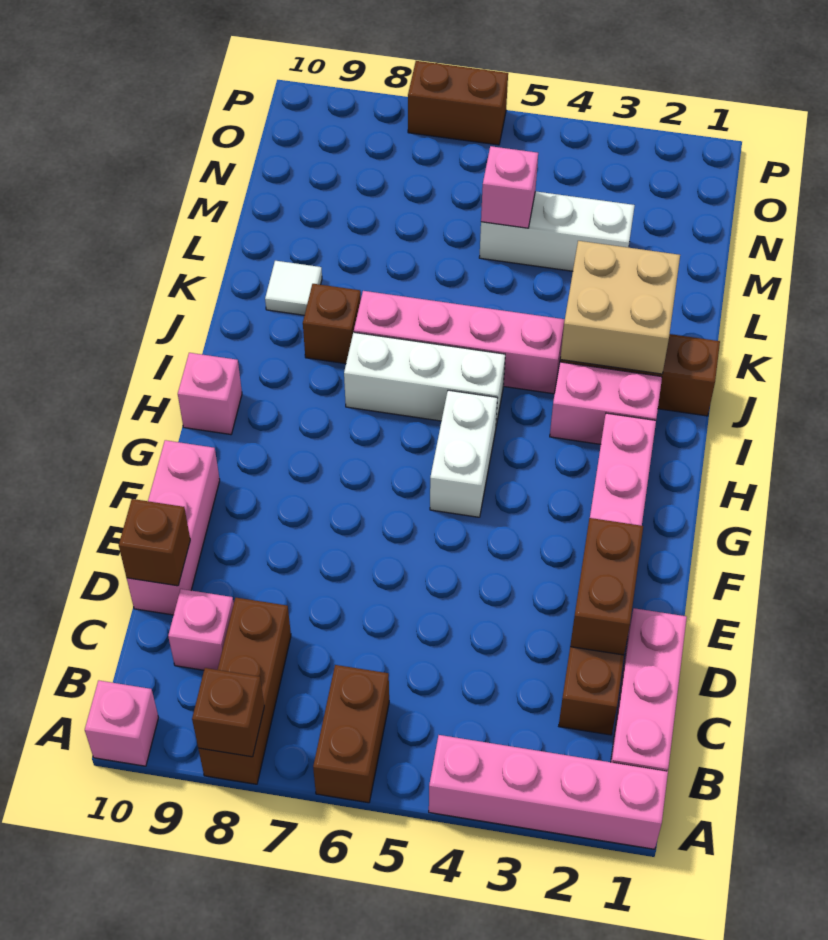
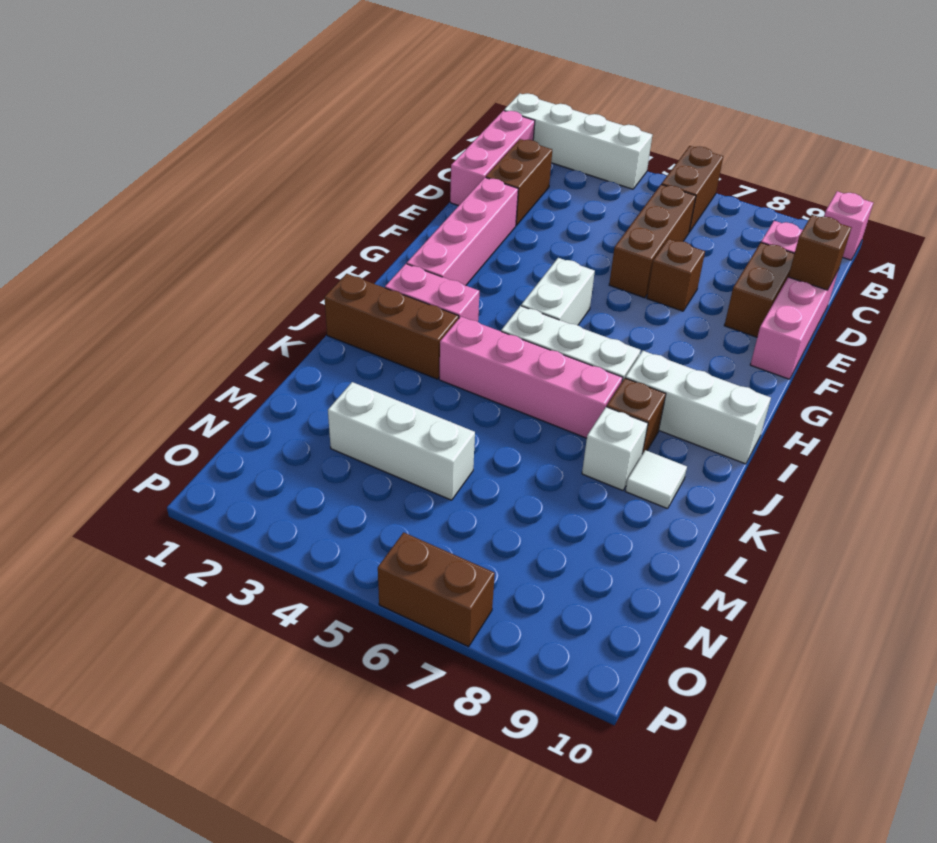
pink 1x4 brick [429,735,668,849] -> white 1x4 brick [504,93,652,189]
brown 1x3 brick [198,598,291,784] -> brown 1x3 brick moved to [609,184,696,298]
brown 1x1 brick [192,668,264,757] -> brown 1x1 brick moved to [647,239,705,311]
brown 1x2 brick [570,518,643,655] -> brown 1x2 brick moved to [724,243,794,337]
pink 1x1 brick [178,353,242,435] -> none
none -> white 1x3 brick [625,351,771,464]
tan 2x2 brick [560,241,680,374] -> none
none -> white 1x1 brick [582,407,648,490]
pink 1x1 brick [481,146,538,228] -> none

